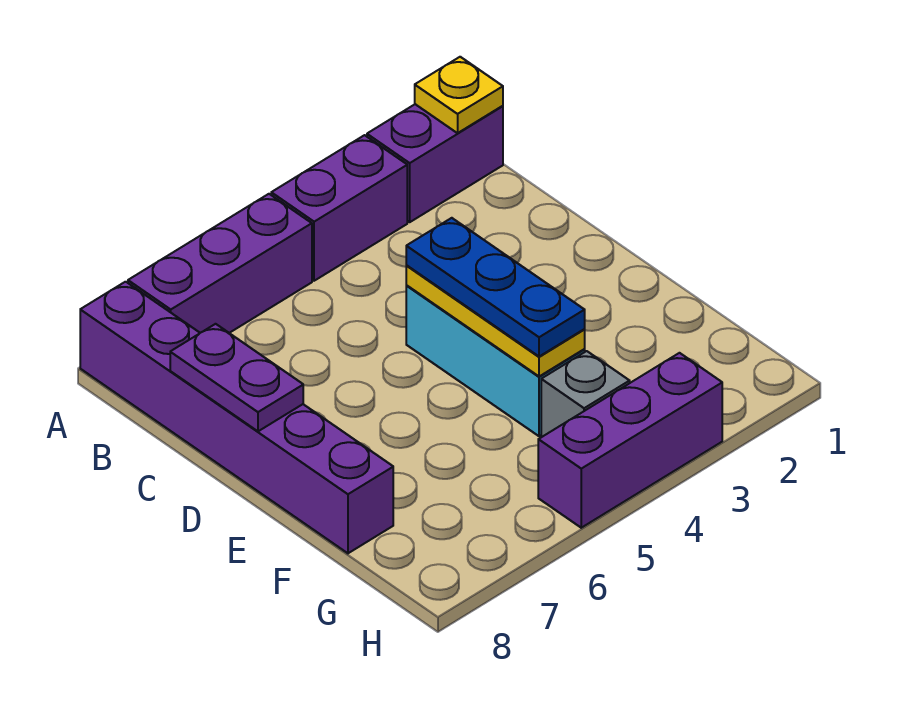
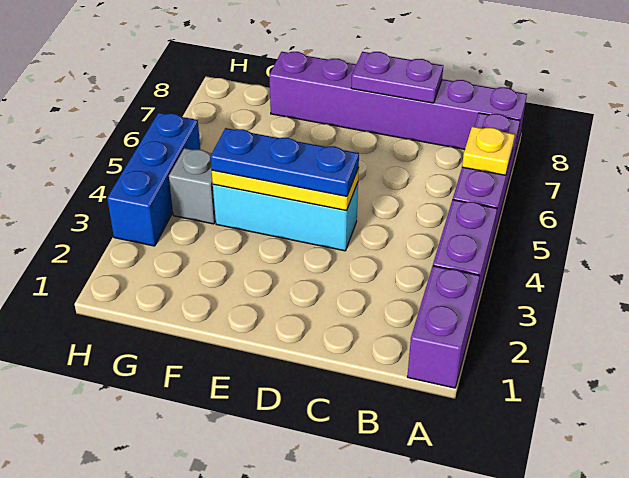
yellow 1x1 plate [415,57,503,133] -> yellow 1x1 plate moved to [462,126,515,175]
purple 1x3 brick [538,353,722,528] -> blue 1x3 brick [107,113,200,246]

